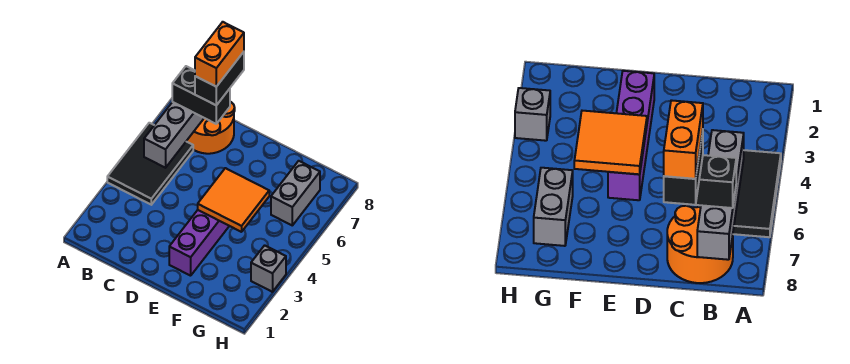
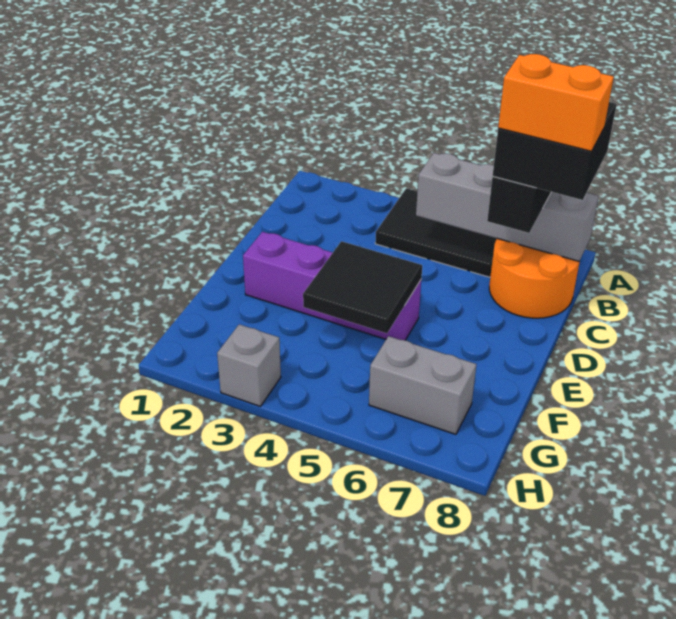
black 1x2 brick [195,52,244,105] -> black 2x2 brick [493,102,617,200]
orange 2x2 tile [198,168,269,232] -> black 2x2 tile [303,241,422,333]

